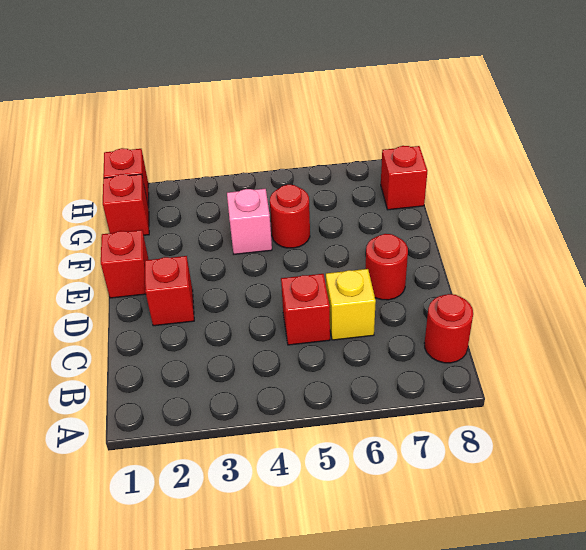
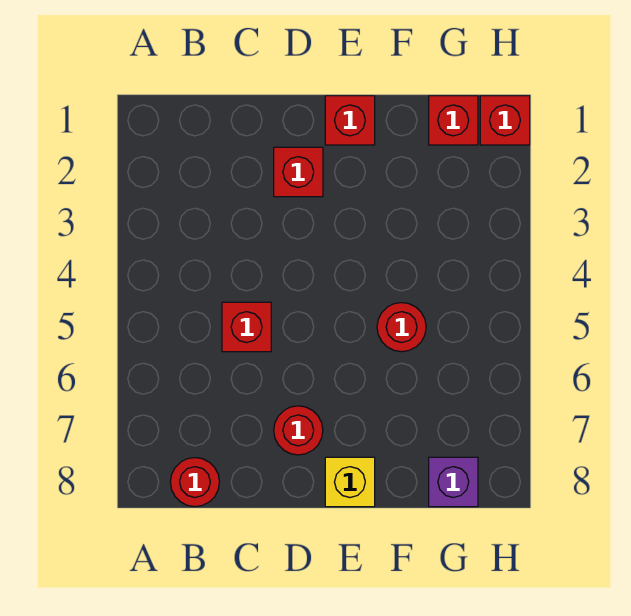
yellow 1x1 brick [326,269,376,340] -> yellow 1x1 brick moved to [325,457,375,507]
pink 1x1 brick [227,189,272,254] -> none
red 1x1 brick [381,146,427,210] -> purple 1x1 brick [429,457,478,507]

